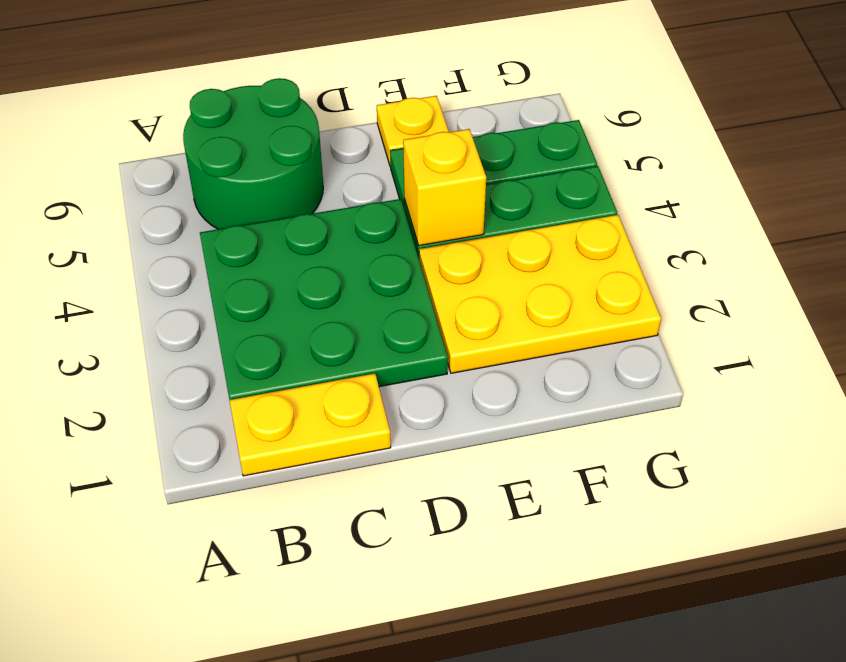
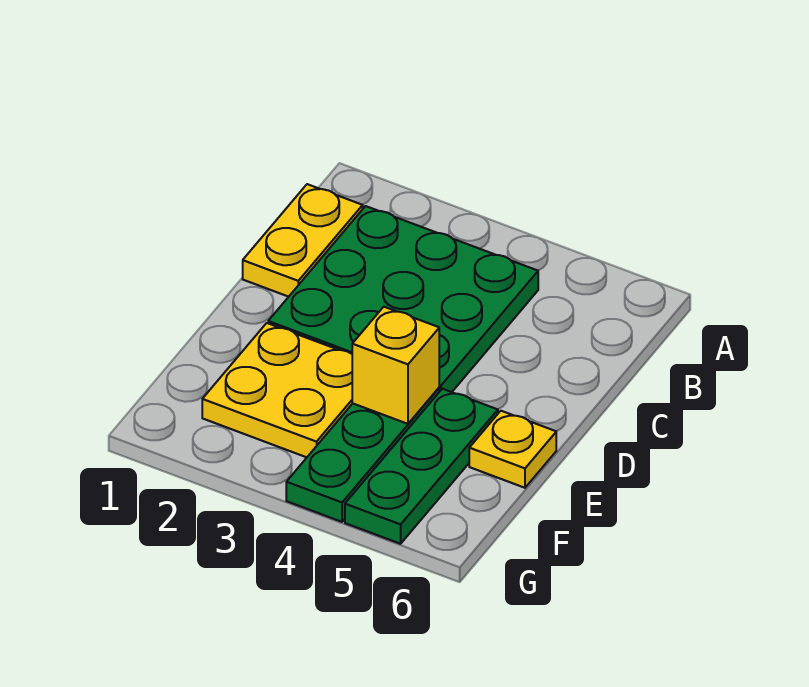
green 2x2 round brick [183,78,323,229] -> none
yellow 2x3 plate [419,215,661,373] -> yellow 2x2 plate [202,323,353,457]

